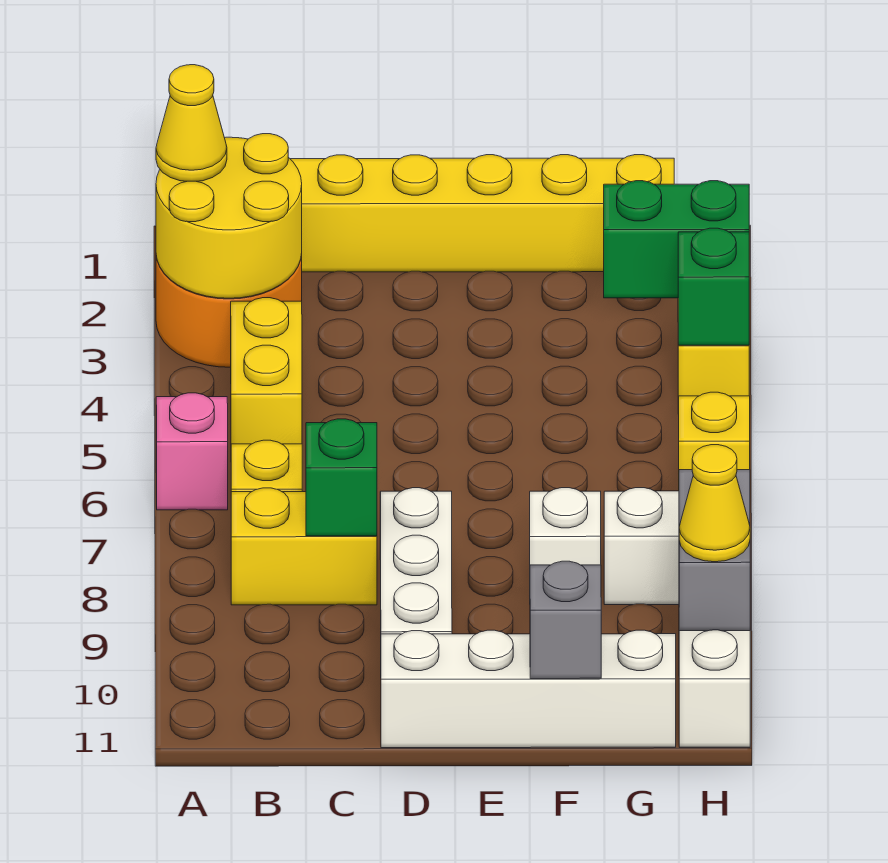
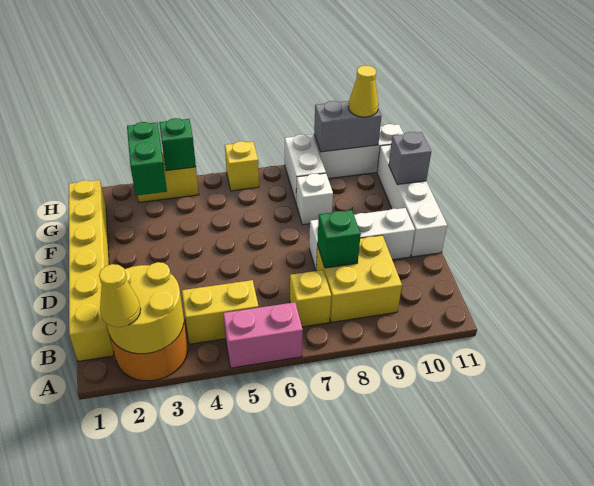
pink 1x1 brick [156,393,228,510] -> pink 1x2 brick [223,302,303,368]
yellow 1x2 brick [231,488,377,605] -> yellow 2x2 brick [316,235,402,322]

